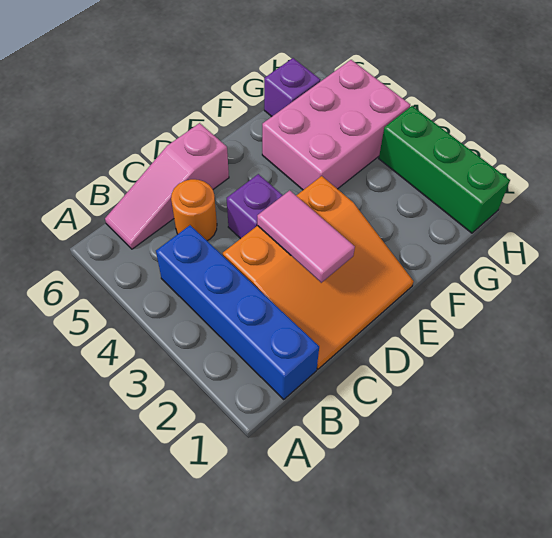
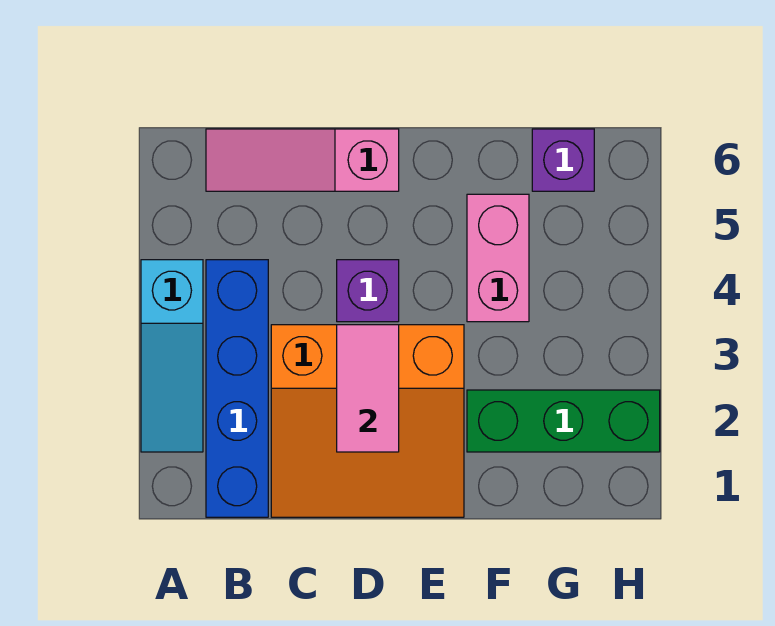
none -> cyan 1x3 slope [141,260,203,452]
orange 1x1 round brick [171,179,217,241] -> none
pink 2x3 brick [262,60,410,190] -> pink 1x2 brick [467,194,529,322]
green 1x3 brick [379,106,510,233] -> green 1x3 brick turned to [467,390,660,452]

